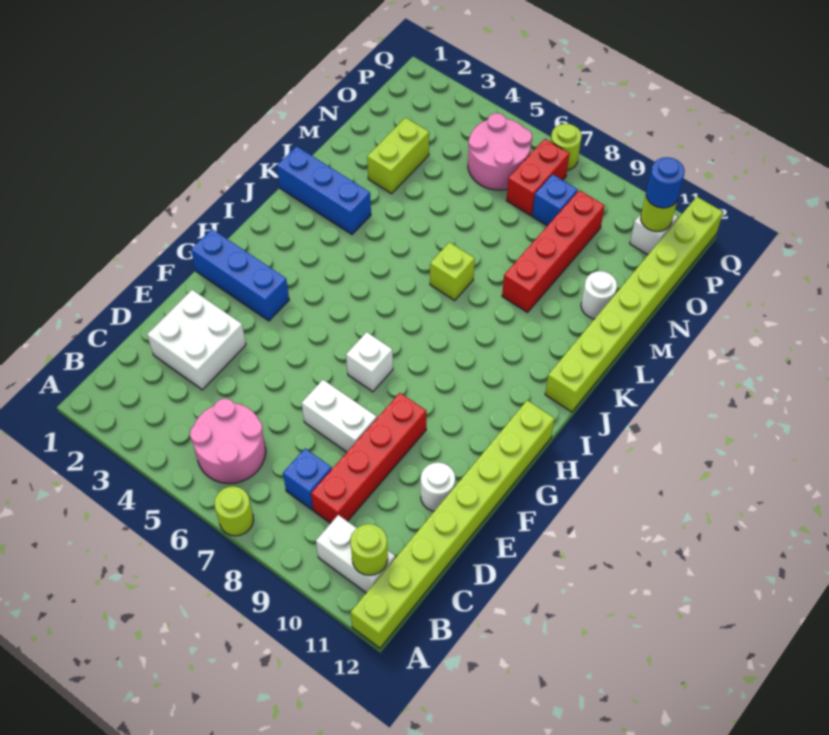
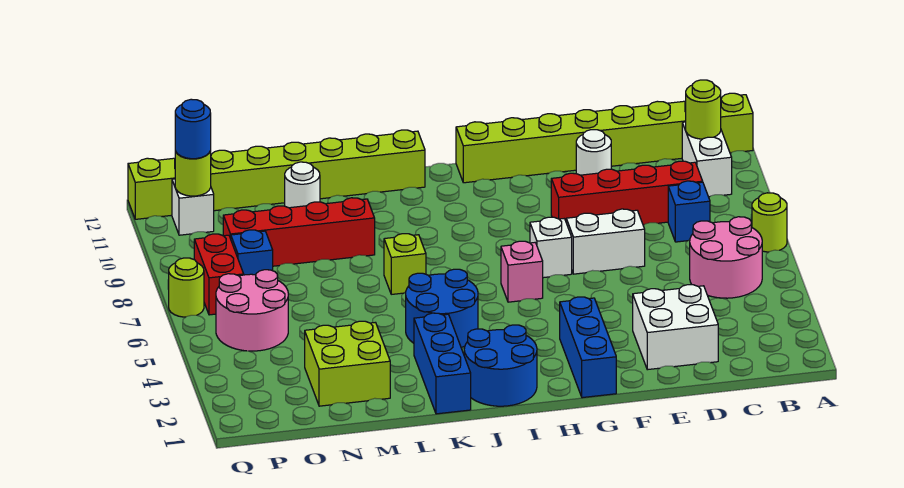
white 1x2 brick [302,380,377,452] -> white 1x2 brick turned to [566,209,645,274]
none -> pink 1x1 brick [501,241,543,302]
none -> blue 2x2 round brick [464,325,537,406]
none -> blue 2x2 round brick [406,269,478,347]
lime 1x2 brick [367,118,429,194] -> lime 2x2 brick [305,321,390,406]
red 1x2 brick [506,139,570,216] -> red 1x2 brick turned to [194,234,244,315]

